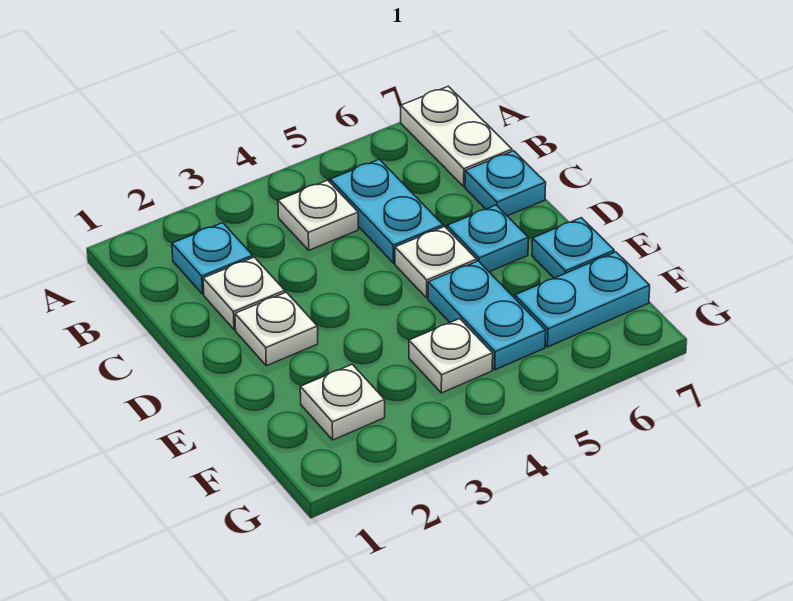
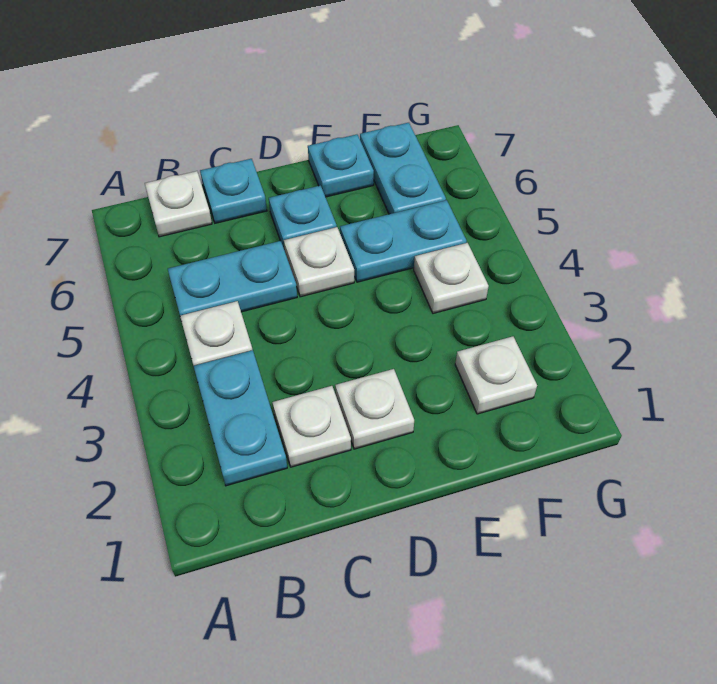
white 1x2 plate [401,86,512,186] -> white 1x1 plate [145,171,212,237]
cyan 1x1 plate [172,223,253,294] -> cyan 1x2 plate [194,350,287,486]

